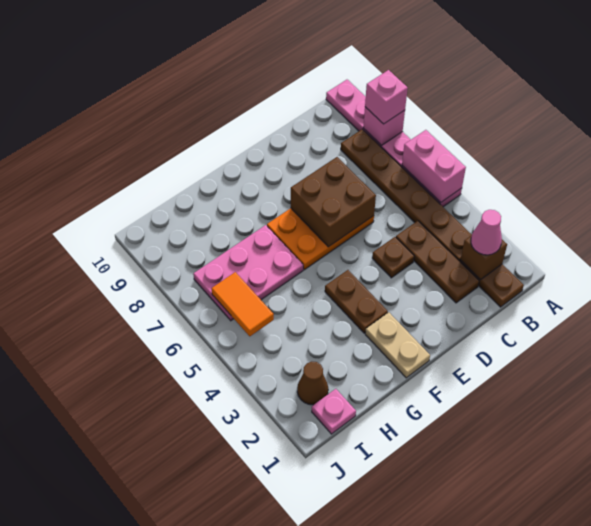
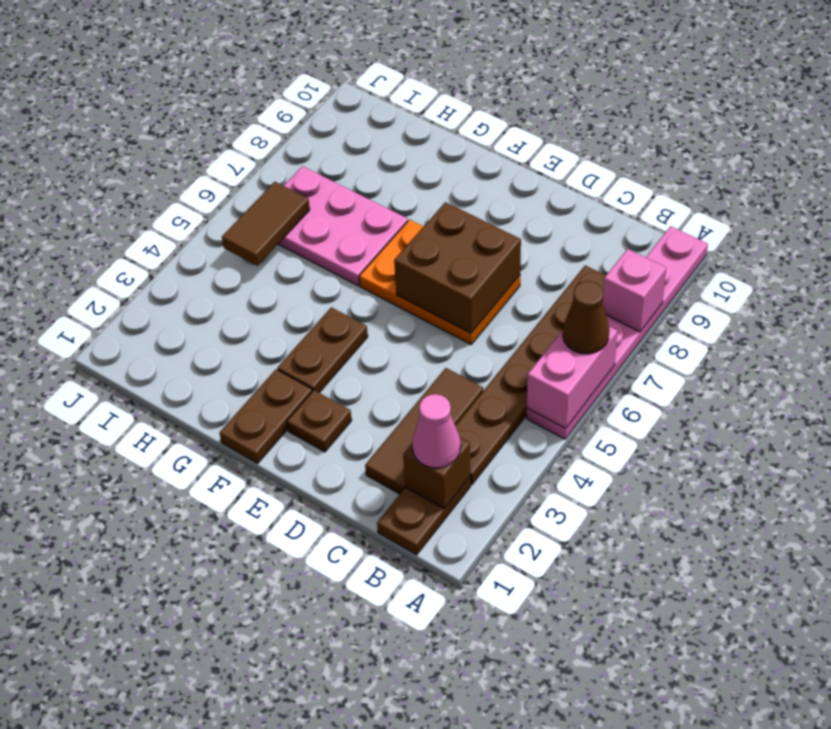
pink 1x1 brick [365,70,408,124] -> none
brown 1x3 plate [396,221,479,303] -> brown 1x3 tile [365,368,483,494]
brown 1x1 plate [372,237,414,278] -> brown 1x1 plate moved to [287,390,352,452]
tan 1x2 plate [365,312,430,378] -> brown 1x2 plate [220,369,312,463]
pink 1x1 plate [312,389,356,434] -> none
brown 1x1 cone [297,362,328,405] -> brown 1x1 cone moved to [563,281,609,354]
orange 1x2 tile [211,272,274,336] -> brown 1x2 tile [222,182,310,266]

